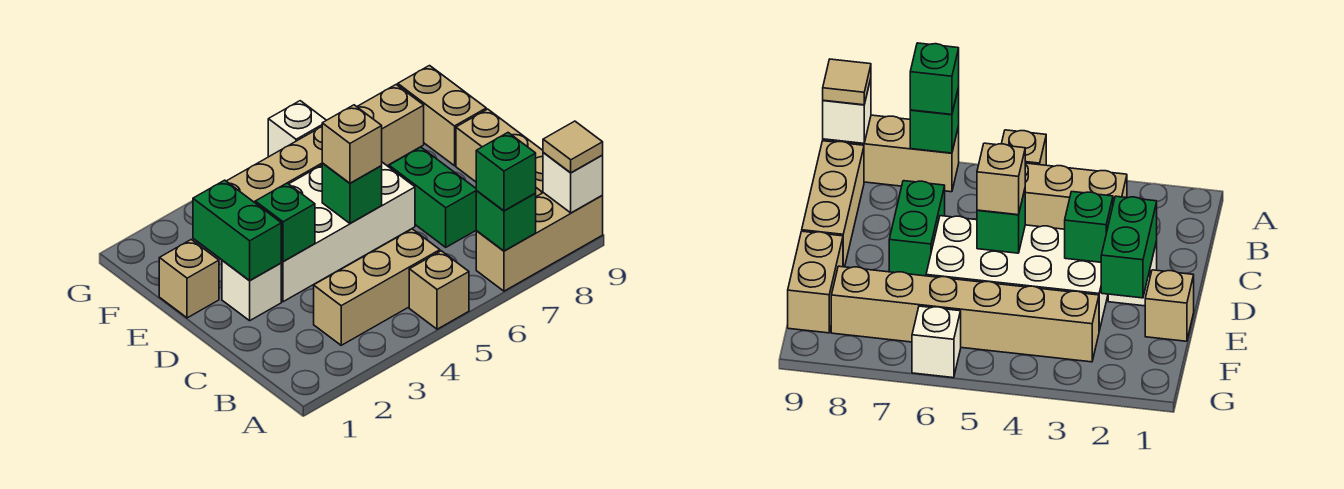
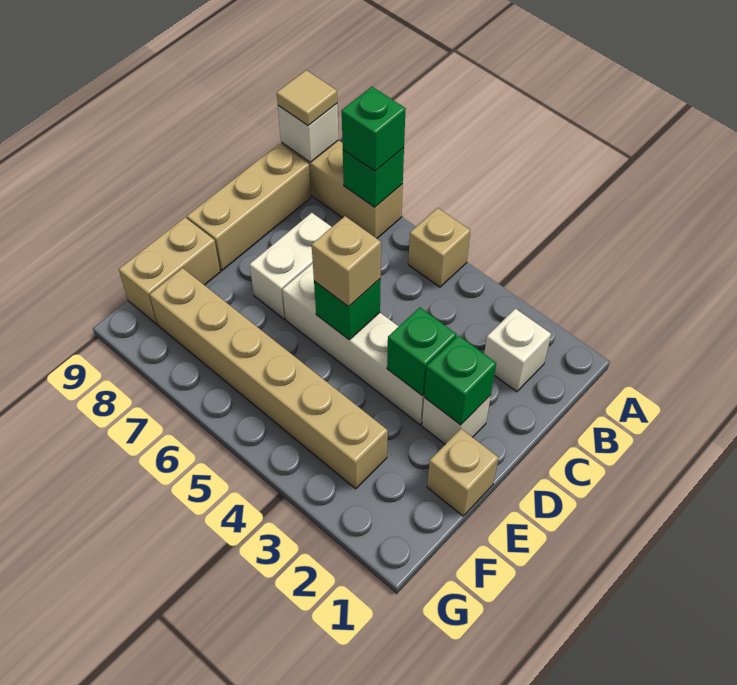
tan 1x3 brick [314,229,440,345] -> none
green 1x2 brick [389,147,476,247] -> white 1x2 brick [250,213,331,319]
green 1x2 brick [193,180,281,281] -> green 1x1 brick [424,336,496,425]
white 2x4 brick [281,162,415,302] -> white 1x4 brick [282,263,424,425]
white 1x1 brick [268,101,326,157] -> white 1x1 brick moved to [484,309,551,392]

